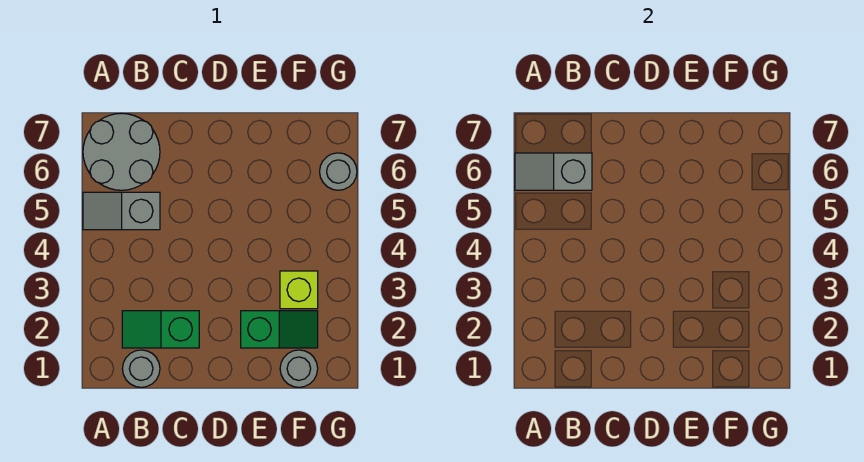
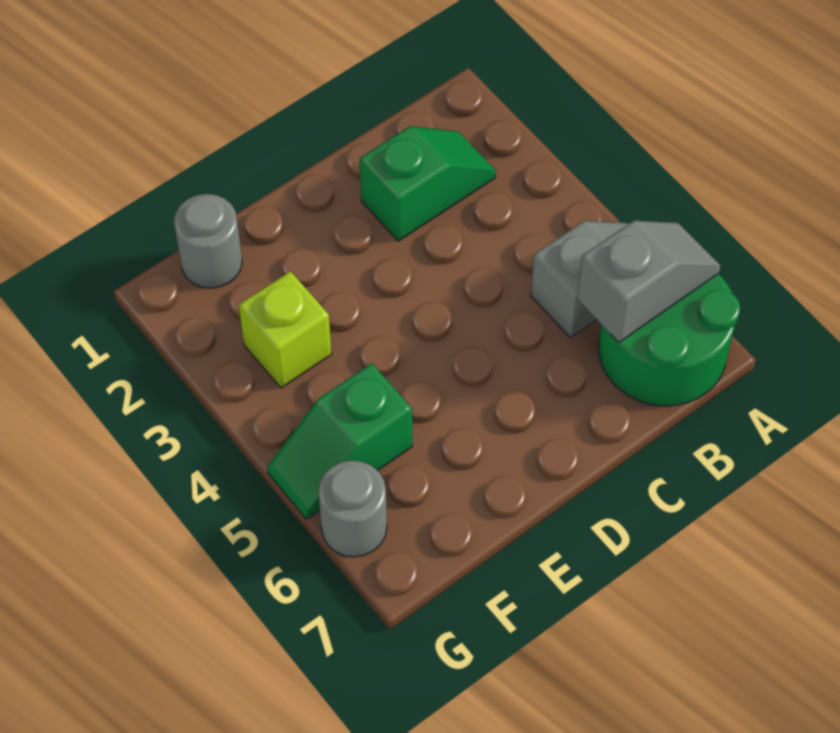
grey 2x2 round brick [83,113,160,190] -> green 2x2 round brick [599,274,740,406]
grey 1x1 round brick [122,350,160,387] -> none
green 1x2 slope [241,311,318,348] -> green 1x2 slope moved to [267,363,412,519]

